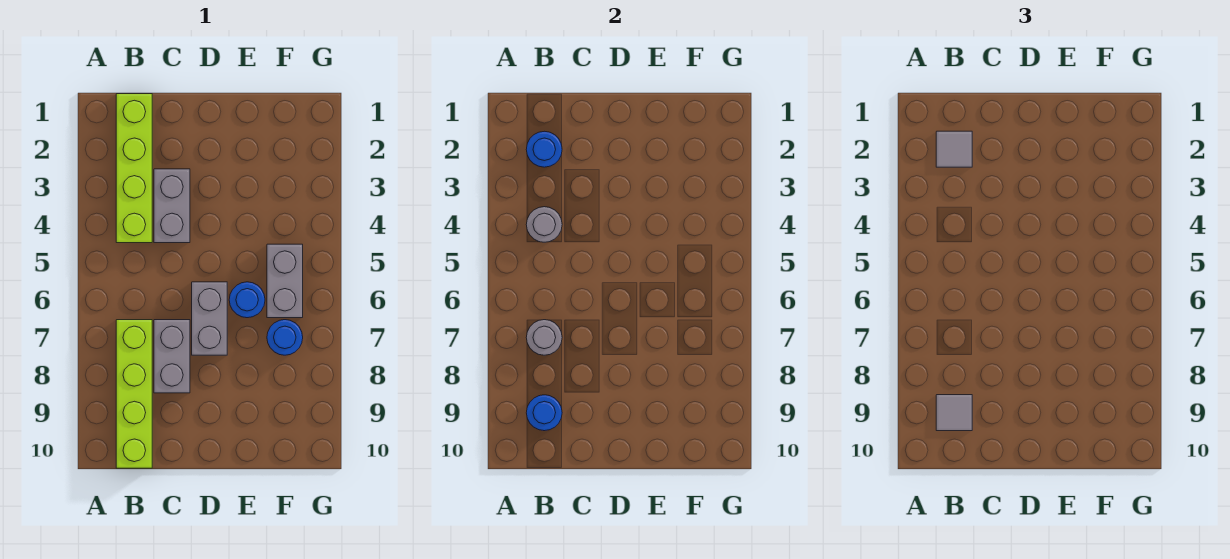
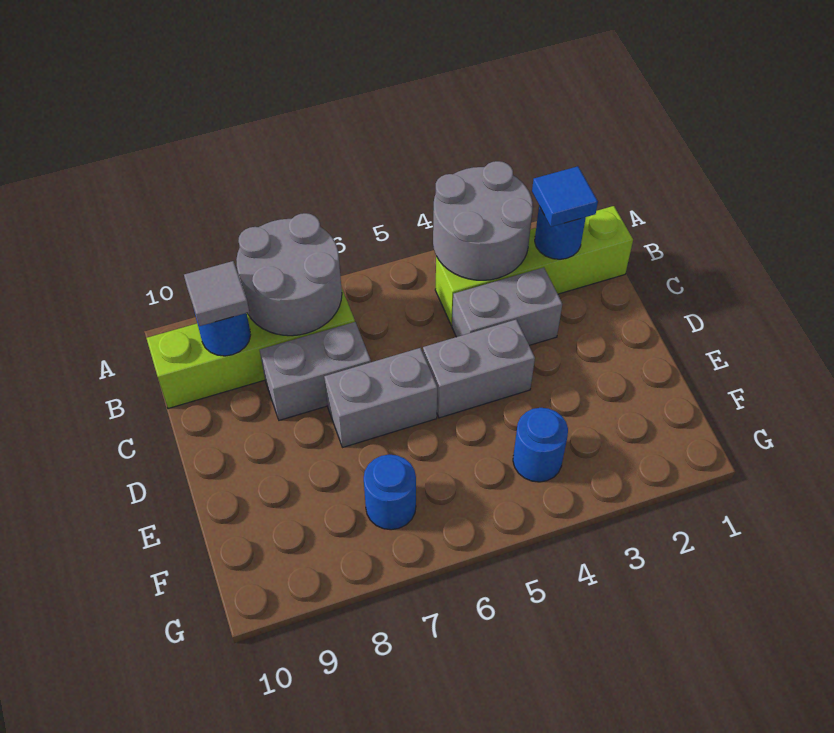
grey 1x1 tile [936,131,972,167] -> blue 1x1 tile [532,166,598,227]
grey 1x1 round brick [526,207,562,242] -> grey 2x2 round brick [433,161,533,280]
grey 1x1 round brick [526,320,562,355] -> grey 2x2 round brick [236,213,342,336]
blue 1x1 round brick [229,282,265,318] -> blue 1x1 round brick moved to [513,408,568,482]
grey 1x2 brick [267,244,303,318] -> grey 1x2 brick moved to [423,320,535,418]

